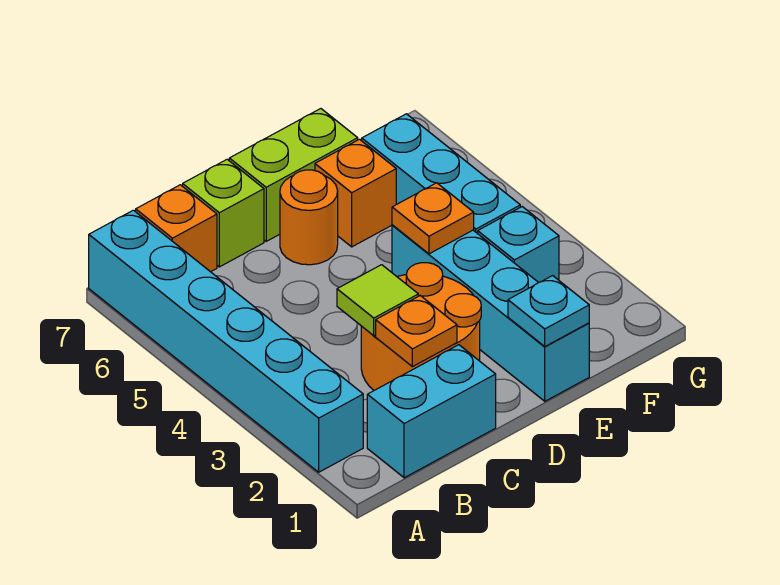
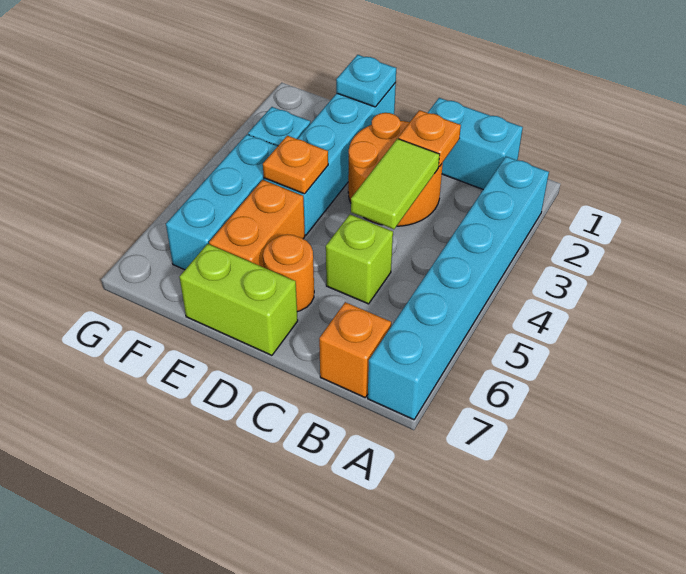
lime 1x1 tile [337,265,418,336] -> lime 1x2 tile [351,139,440,229]
lime 1x1 brick [183,159,264,267] -> lime 1x1 brick moved to [326,215,393,304]
orange 1x1 brick [315,139,396,247] -> orange 1x2 brick [209,180,305,267]

